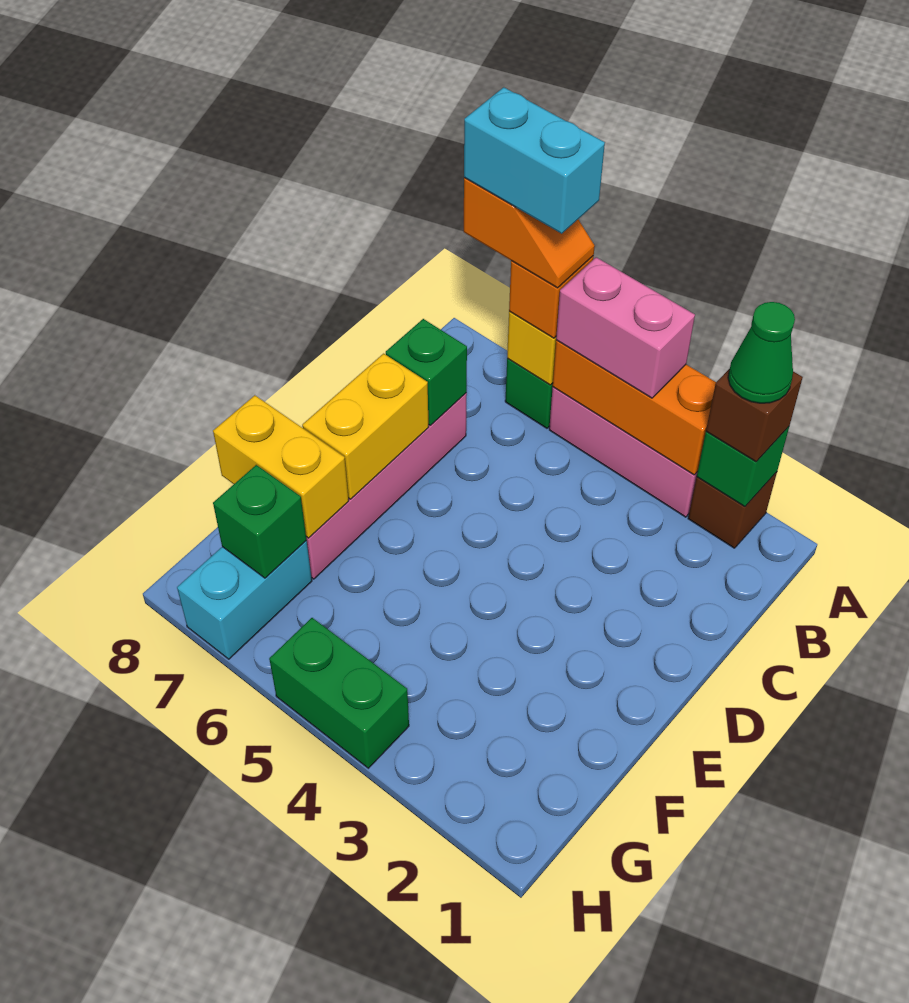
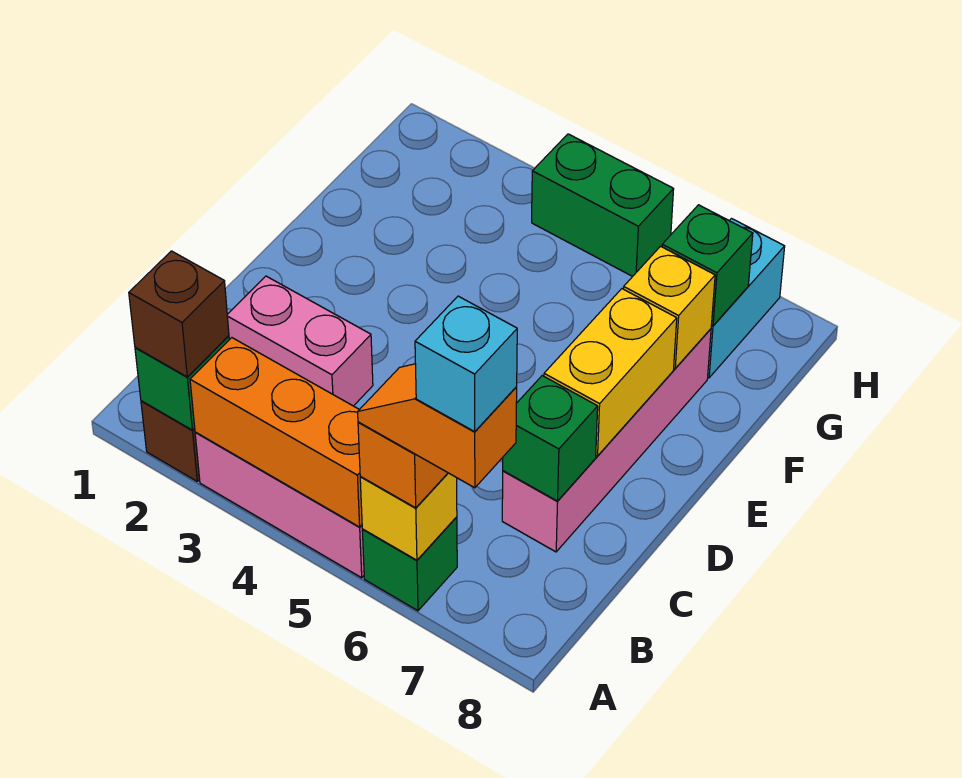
green 1x1 cone [728,302,795,403] -> none
pink 1x2 brick [556,257,695,398] -> pink 1x2 brick moved to [227,276,373,406]
cyan 1x2 brick [464,87,605,234] -> cyan 1x1 brick [415,296,517,432]
yellow 1x2 brick [213,395,349,538] -> yellow 1x1 brick [624,246,715,368]

